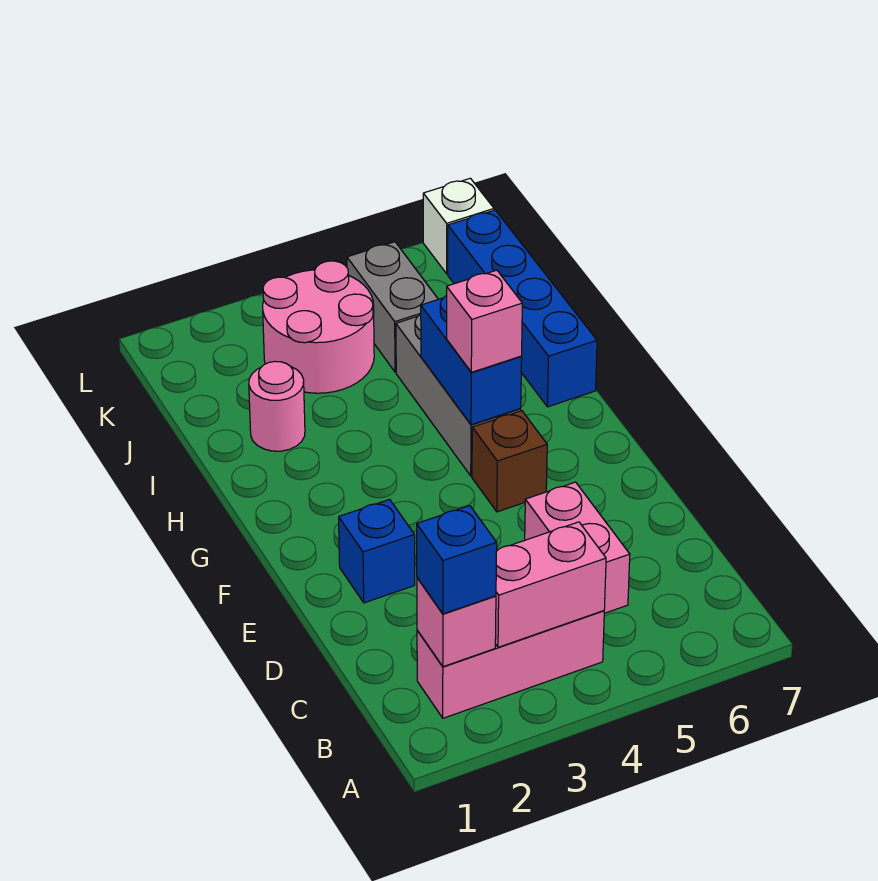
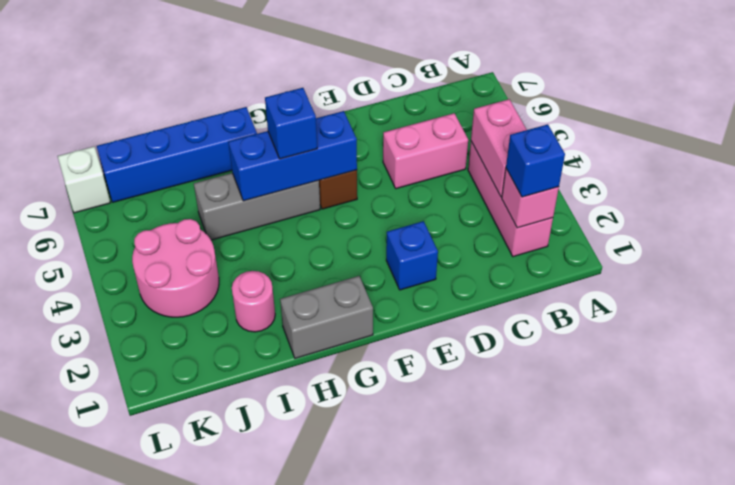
blue 1x2 brick [421,296,522,425] -> blue 1x3 brick [229,111,357,201]
pink 1x1 brick [447,270,522,372] -> blue 1x1 brick [265,88,317,159]
grey 1x2 brick [347,242,438,372] -> grey 1x2 brick moved to [280,276,373,358]

